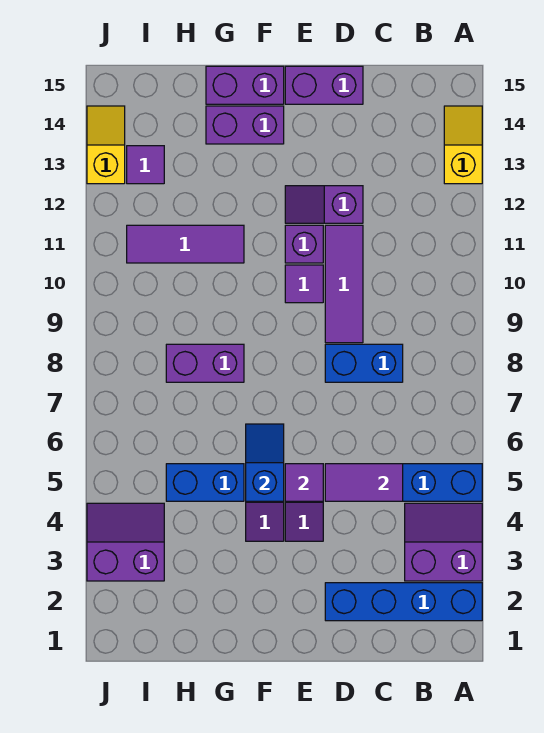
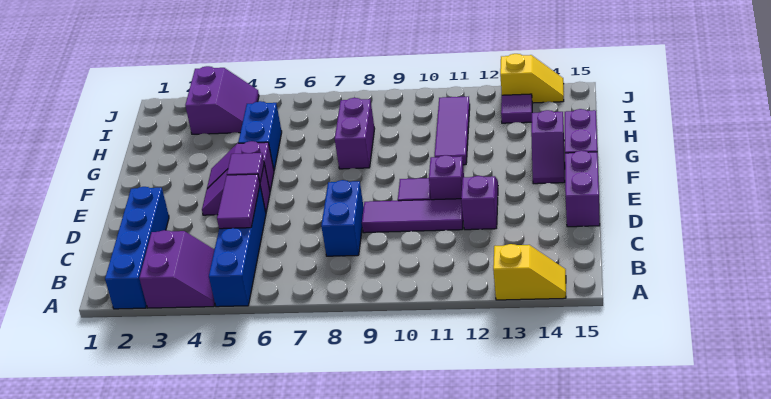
blue 1x2 slope [246,424,284,501] -> none
purple 1x2 brick [206,106,284,144] -> purple 1x2 slope [531,110,565,184]

